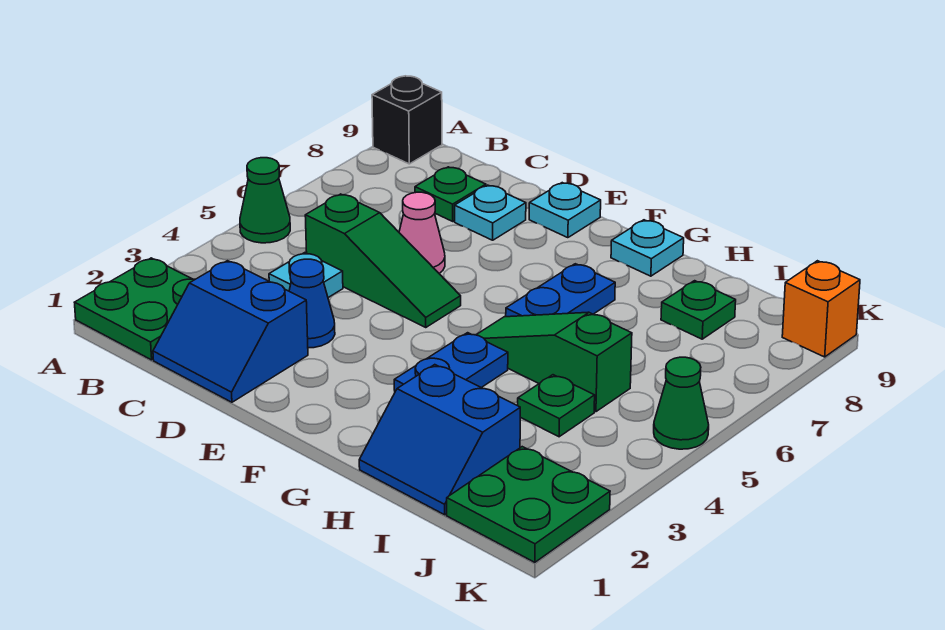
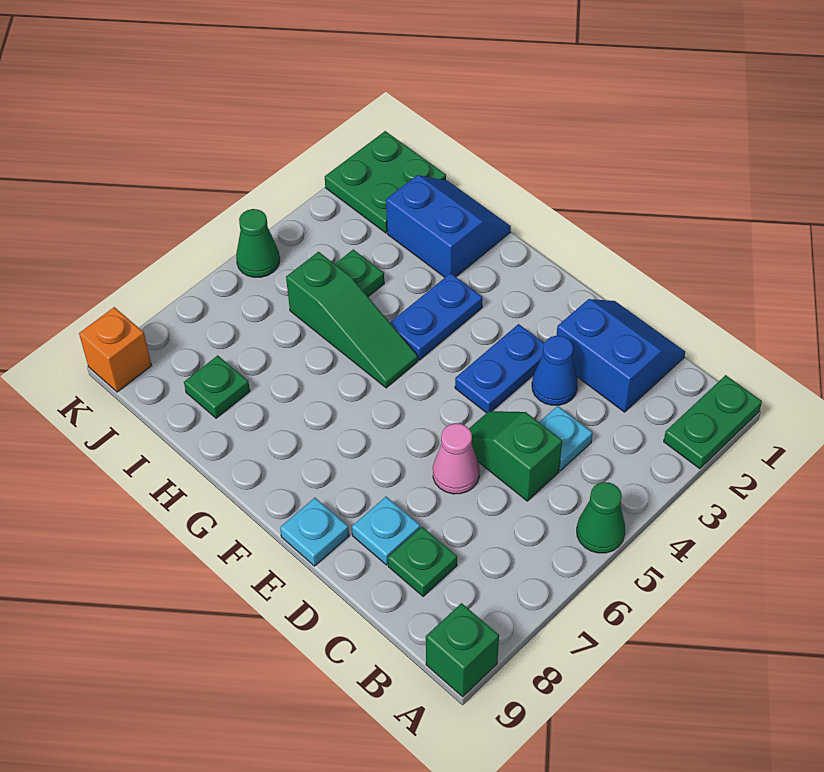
green 2x2 plate [75,258,195,360] -> green 1x2 plate [664,375,762,469]
black 1x1 brick [372,76,442,164] -> green 1x1 brick [426,603,499,697]
green 1x3 slope [305,194,461,328] -> green 1x2 slope [469,411,562,501]
blue 1x2 plate [506,264,615,317] -> blue 1x2 plate moved to [455,324,544,413]
cyan 1x1 plate [611,220,684,276] -> none

